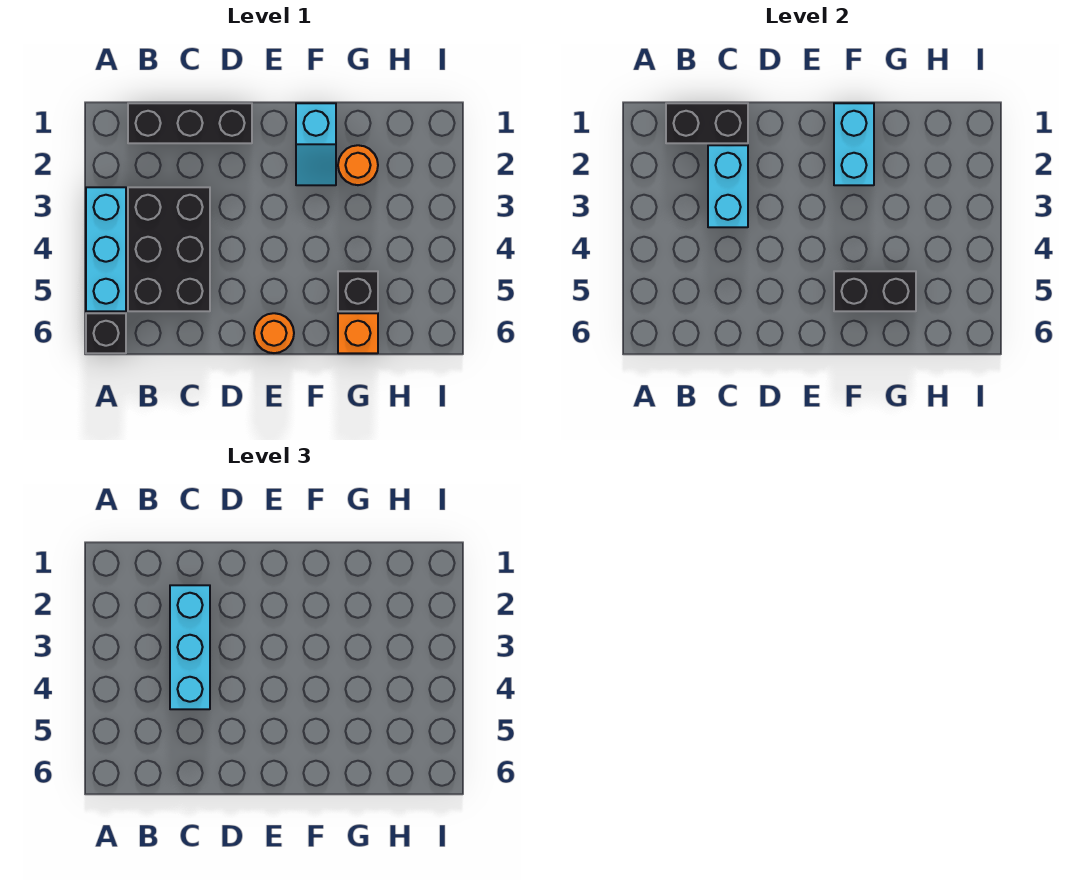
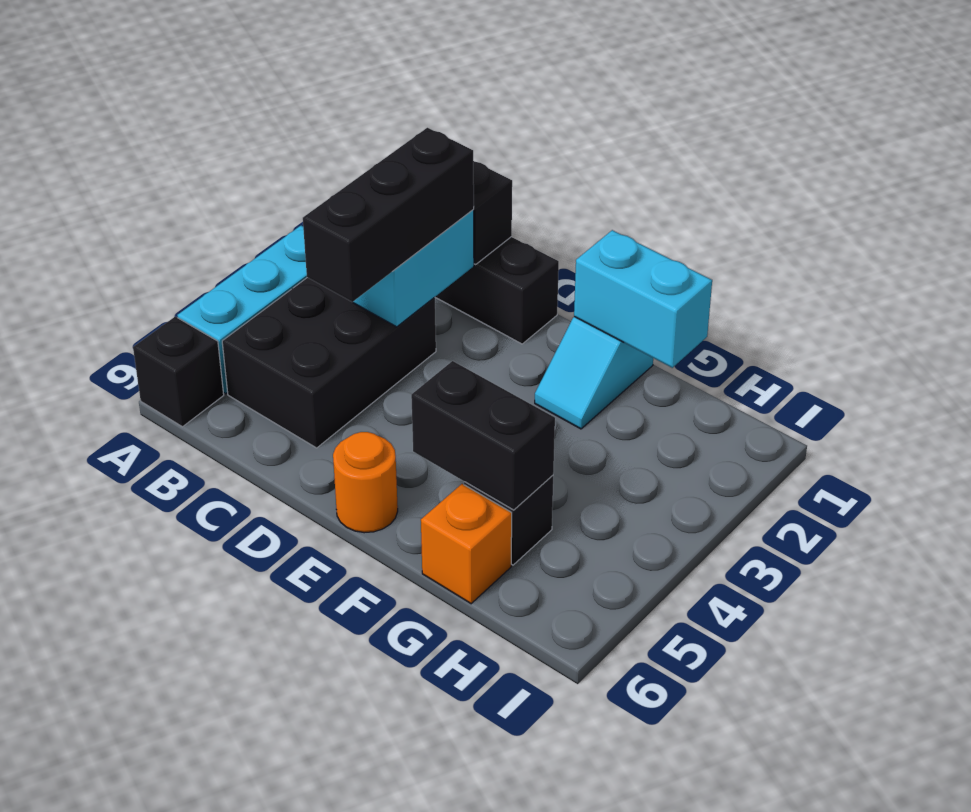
cyan 1x3 brick [170,585,210,709] -> black 1x3 brick [303,128,474,302]
cyan 1x2 brick [834,103,874,185] -> cyan 1x2 brick turned to [574,230,712,368]
orange 1x1 round brick [338,145,378,185] -> none

